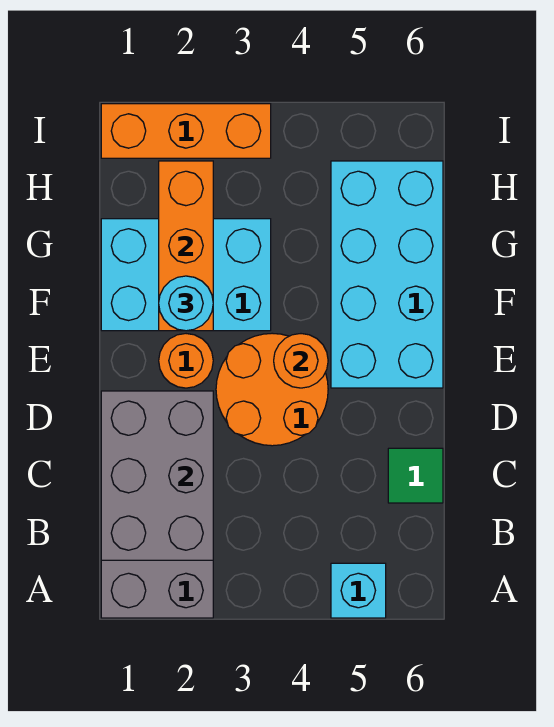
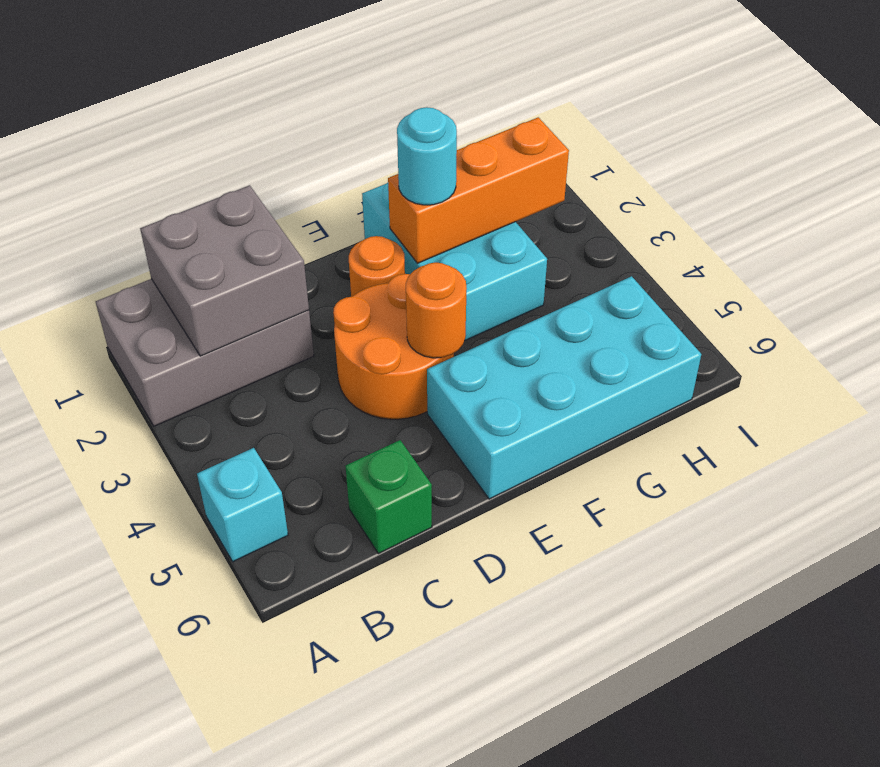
grey 2x3 brick [101,391,213,560] -> grey 2x2 brick [140,185,309,356]
green 1x1 tile [388,448,443,503] -> green 1x1 brick [345,440,432,554]
orange 1x3 brick [101,104,271,158] -> none

